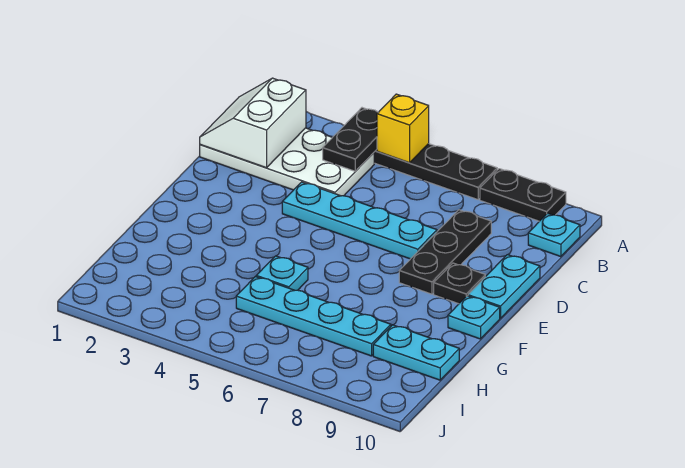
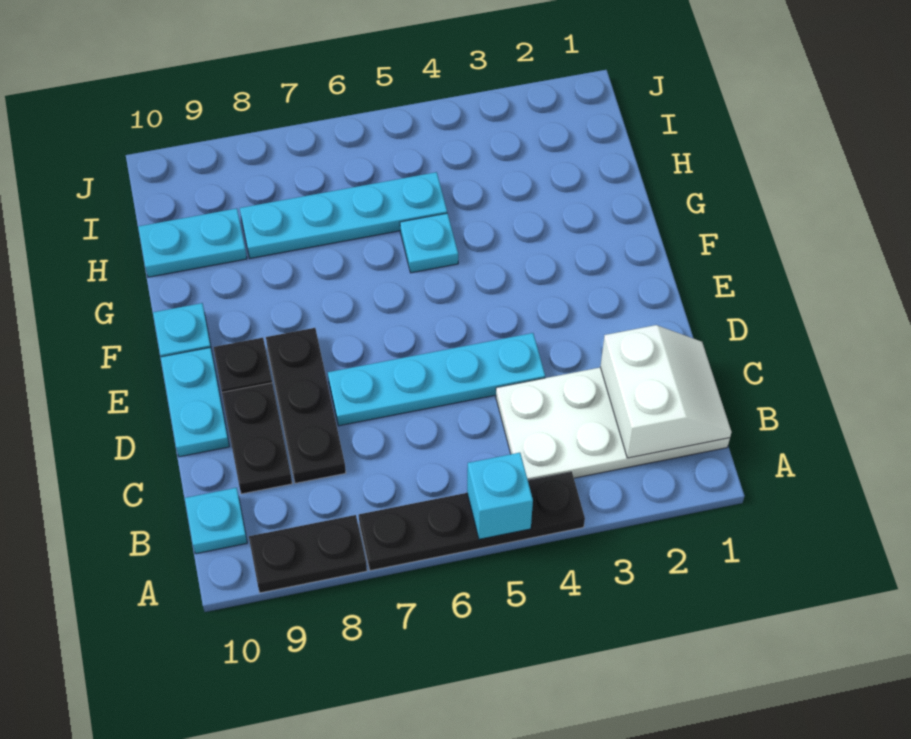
black 1x2 plate [323,108,378,171] -> black 1x2 plate moved to [222,383,292,494]
yellow 1x1 brick [377,94,429,163] -> cyan 1x1 brick [467,453,533,539]

